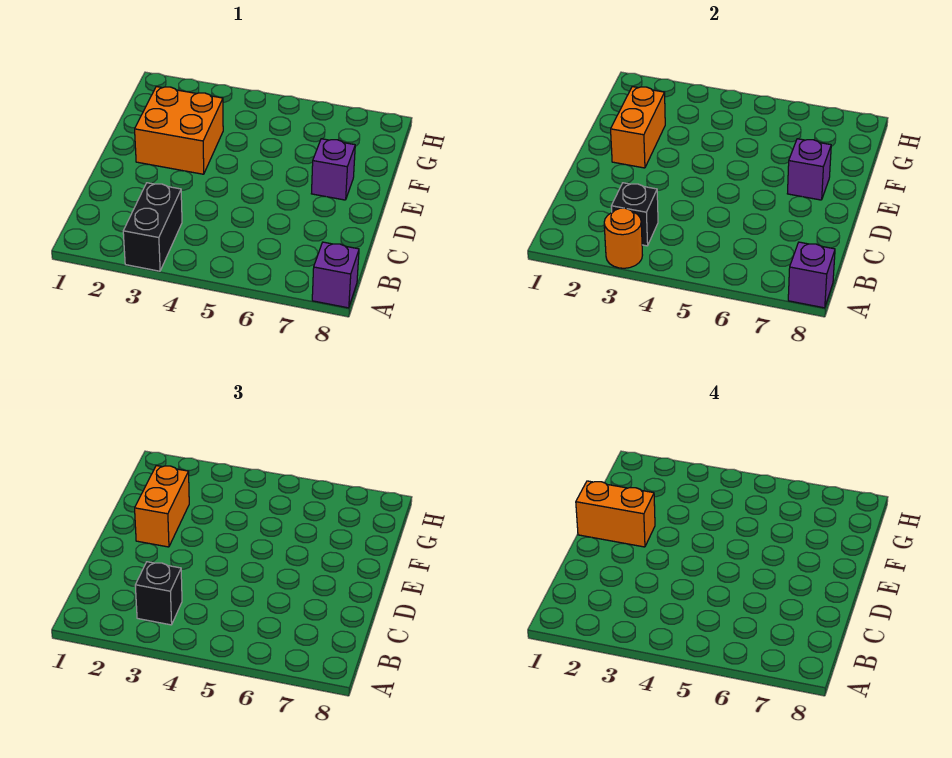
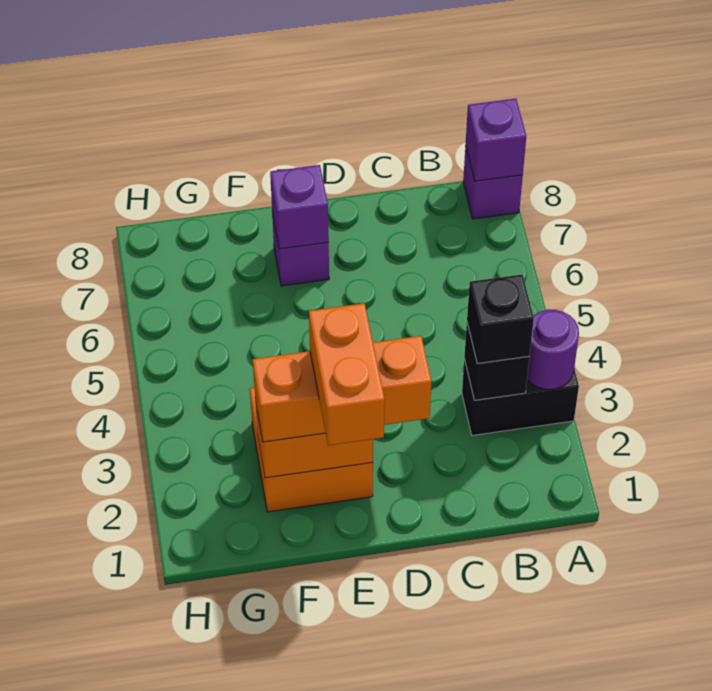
orange 1x1 round brick [604,208,642,268] -> purple 1x1 round brick [527,310,579,389]
orange 1x2 brick [135,466,189,547] -> orange 1x3 brick [253,336,431,442]

